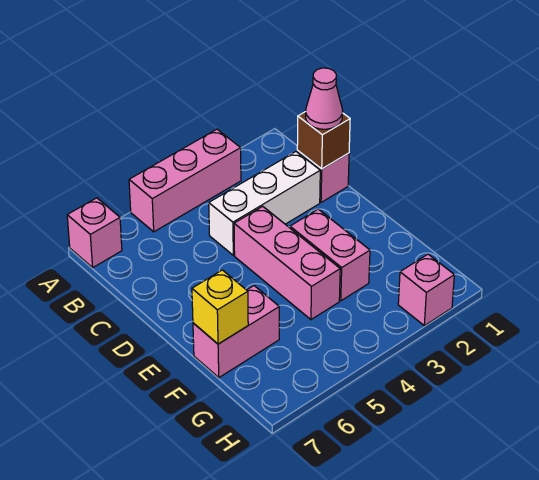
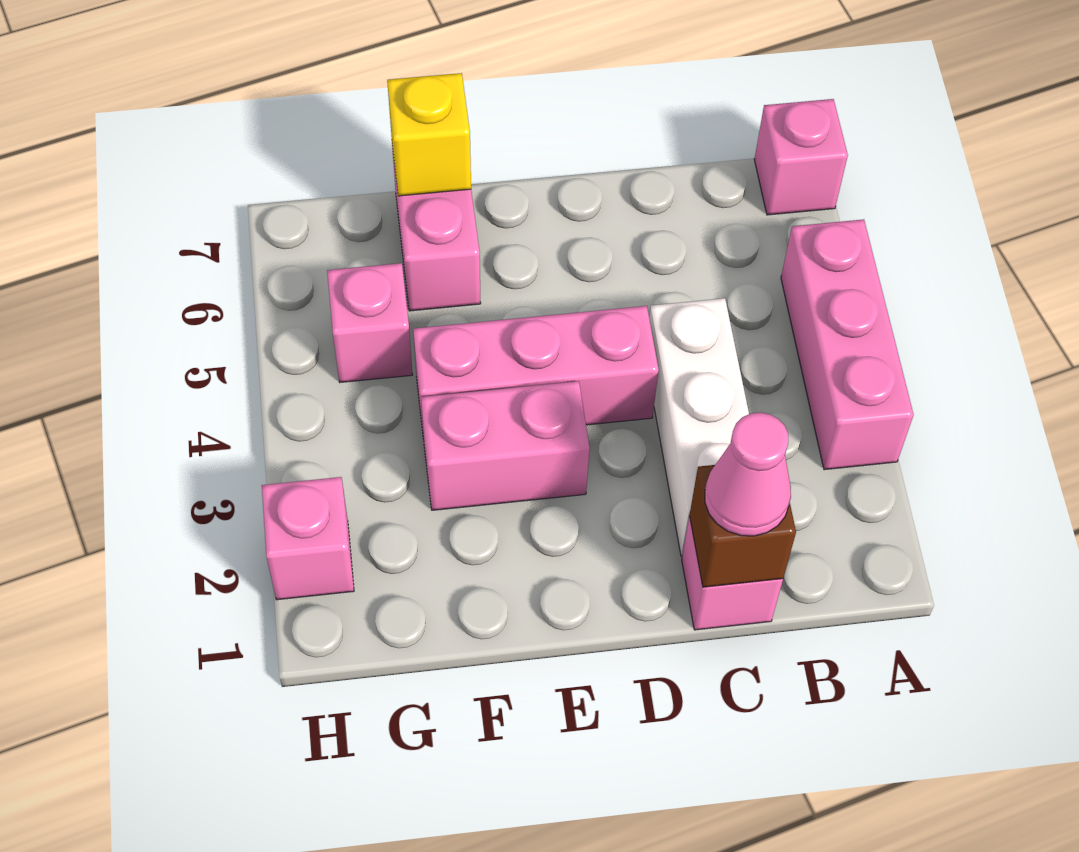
none -> pink 1x1 brick [327,263,412,382]

